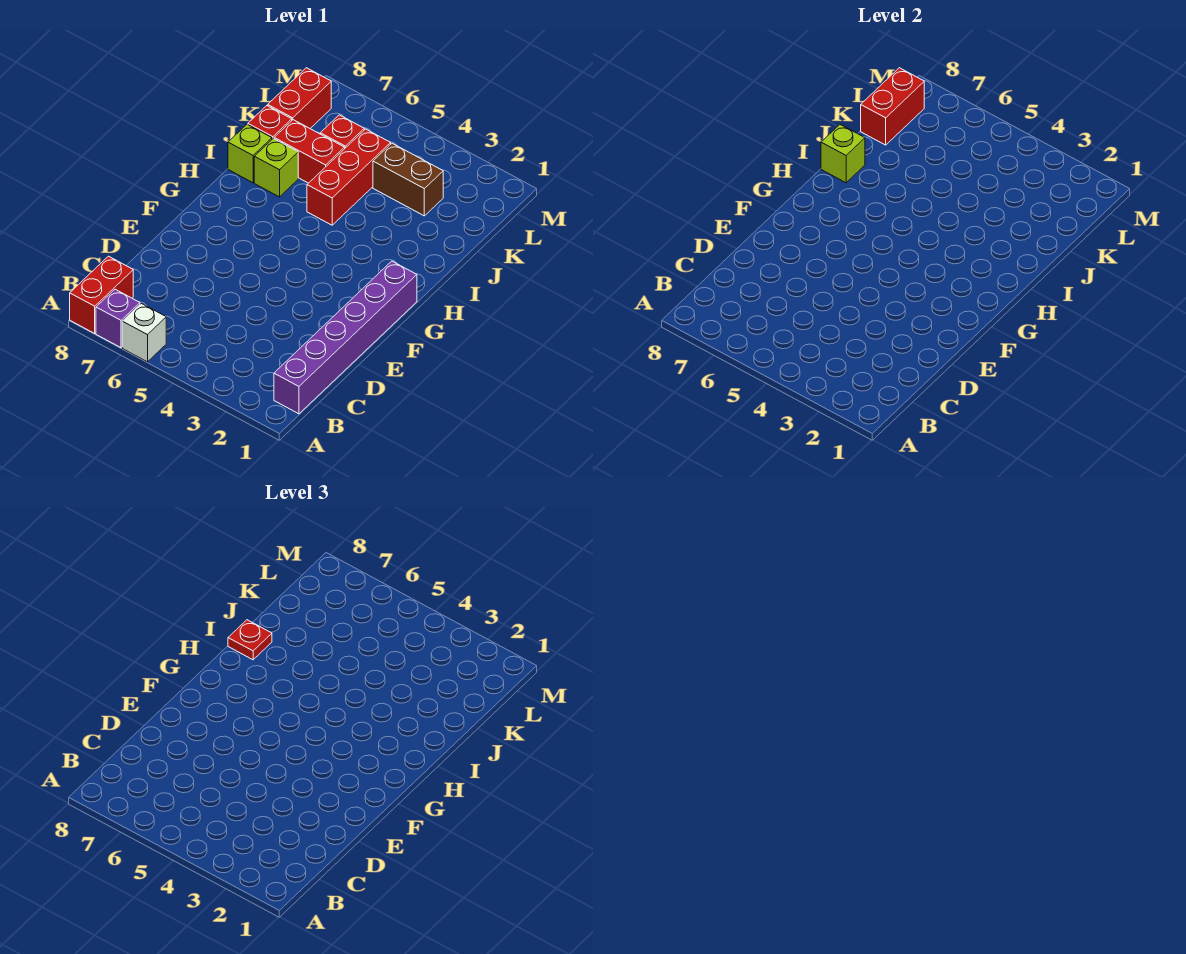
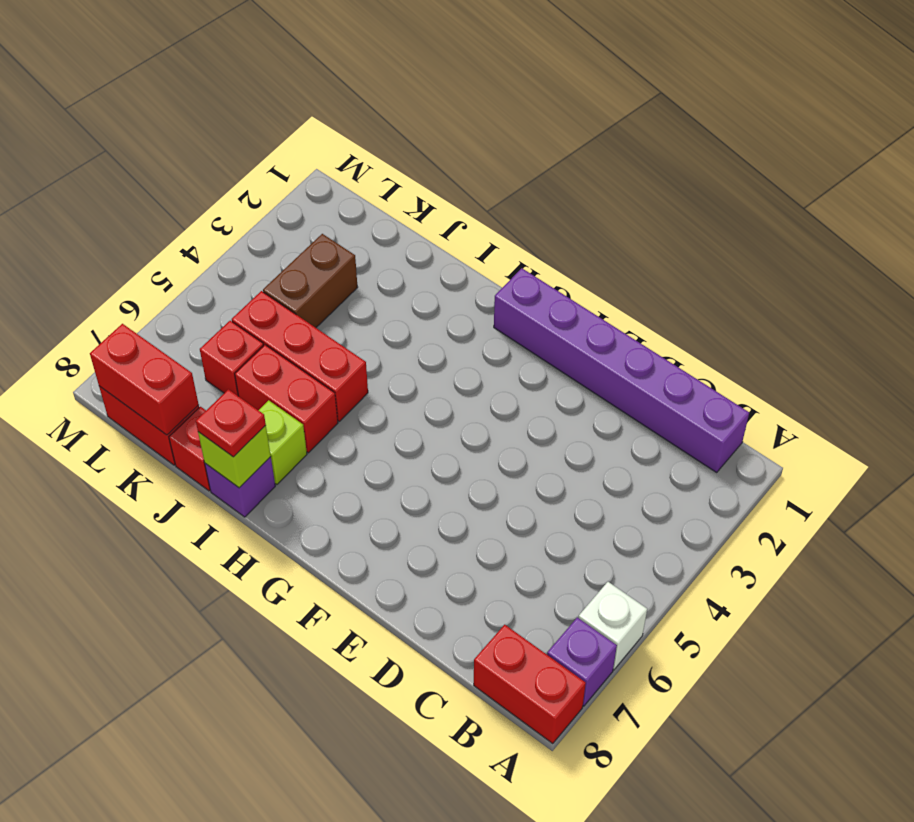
lime 1x1 brick [228,125,272,183] -> purple 1x1 brick [205,457,275,517]
red 1x2 brick [274,120,345,183] -> red 1x2 brick turned to [235,345,338,453]

